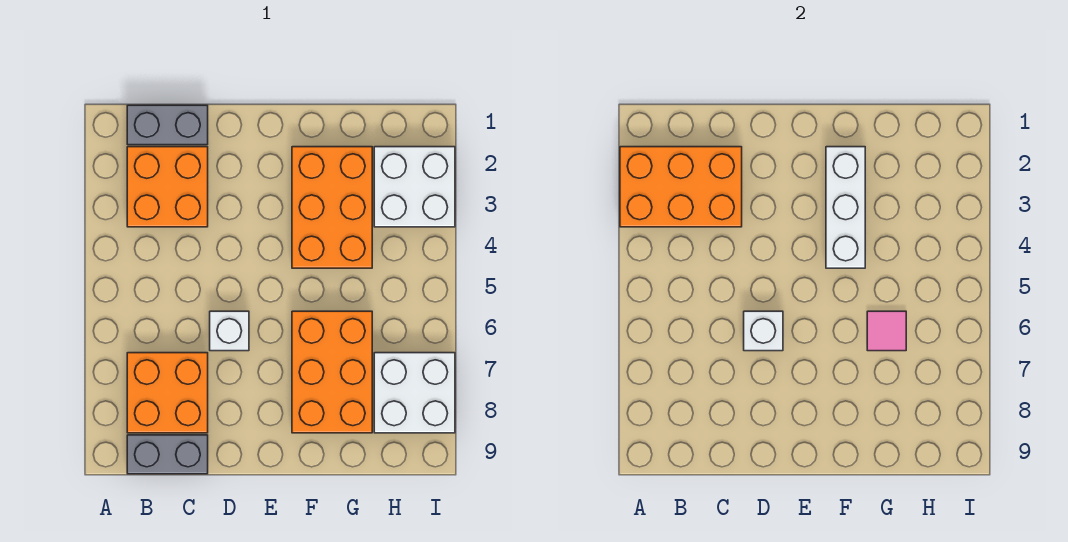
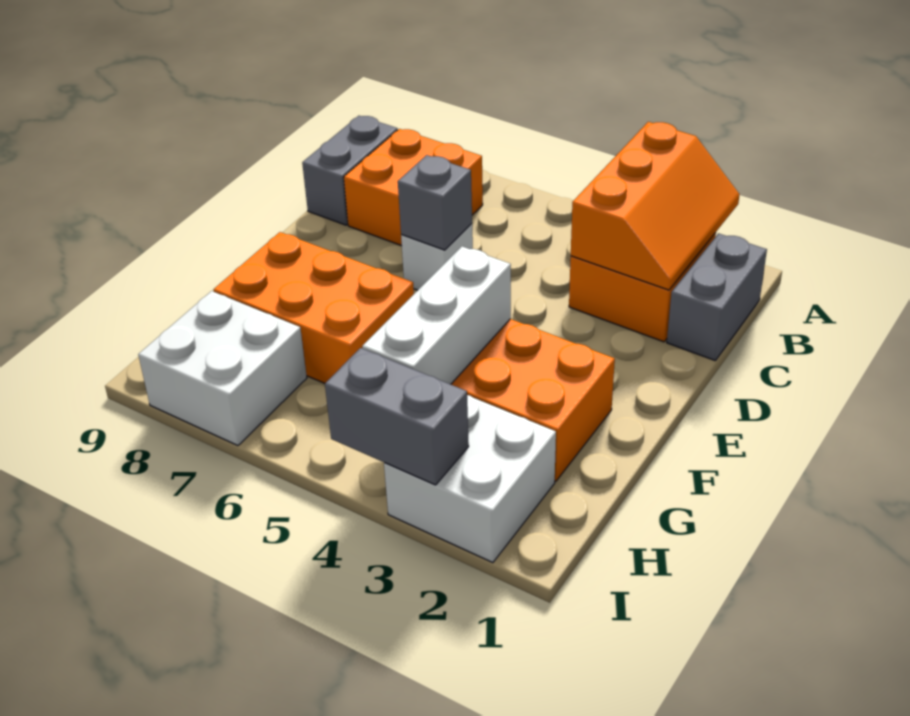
orange 2x3 brick [620,147,742,227] -> orange 2x3 slope [571,122,740,290]
white 1x1 brick [744,311,783,351] -> grey 1x1 brick [398,155,472,250]
white 1x3 brick [826,147,865,268] -> white 1x3 brick turned to [362,246,511,384]
pink 1x1 tile [867,311,906,351] -> none
none -> grey 1x2 brick [325,348,469,485]

